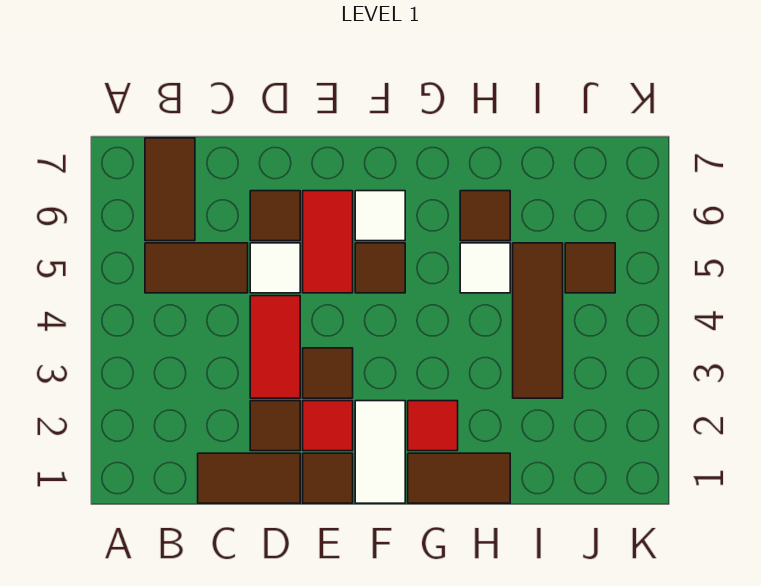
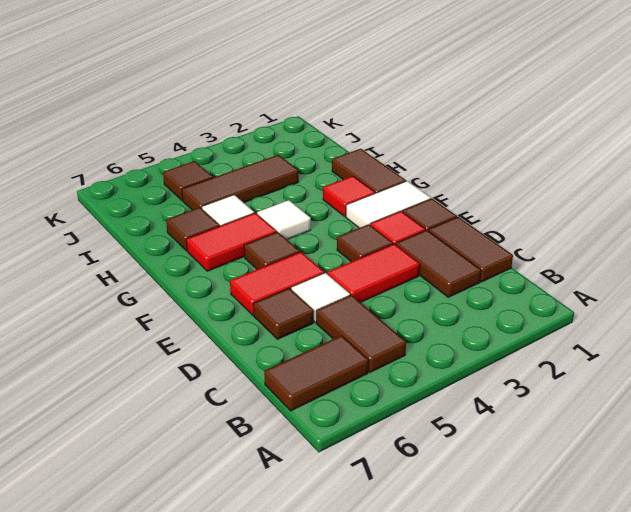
brown 1x1 tile [250,401,300,451] -> brown 1x2 tile [396,230,481,297]
white 1x1 tile [355,191,405,241] -> white 1x1 tile moved to [257,200,311,240]
none -> red 1x2 tile [186,213,276,271]

